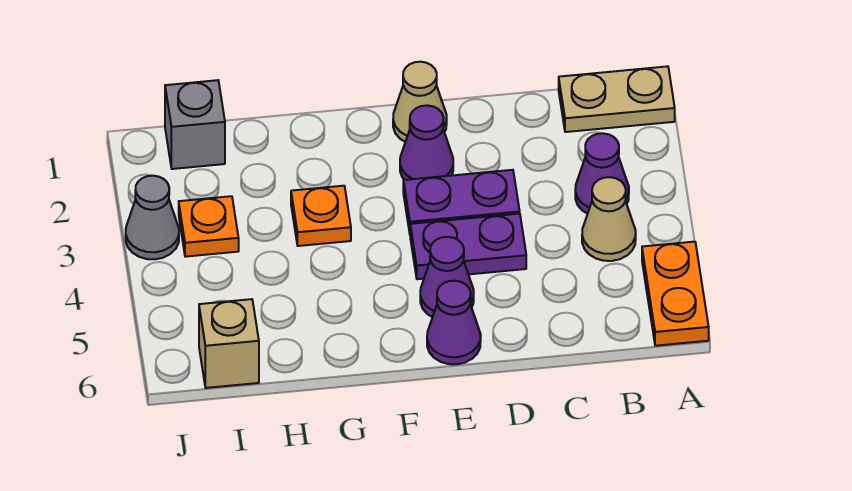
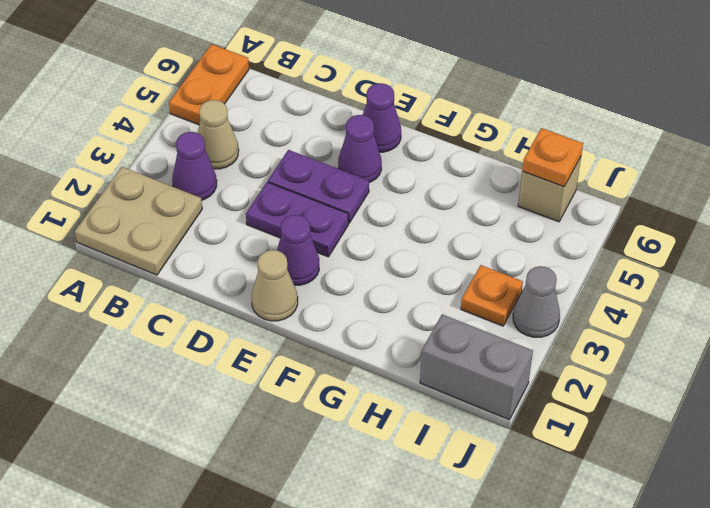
tan 1x2 plate [559,66,675,132] -> tan 2x2 plate [75,167,202,275]
orange 1x1 plate [291,186,351,246] -> orange 1x1 plate moved to [522,128,583,187]
grey 1x1 brick [165,80,225,169] -> grey 1x2 brick [420,314,533,420]

